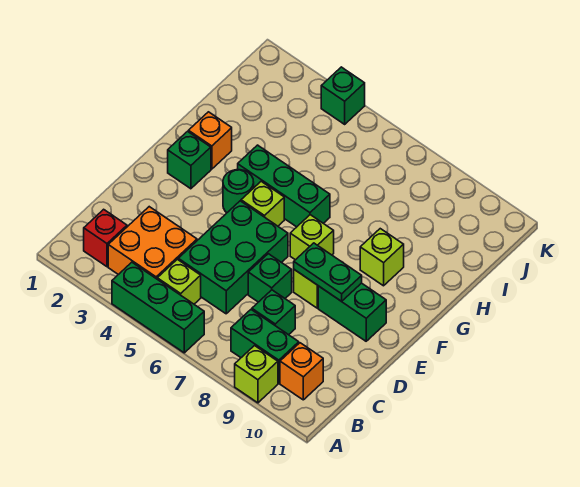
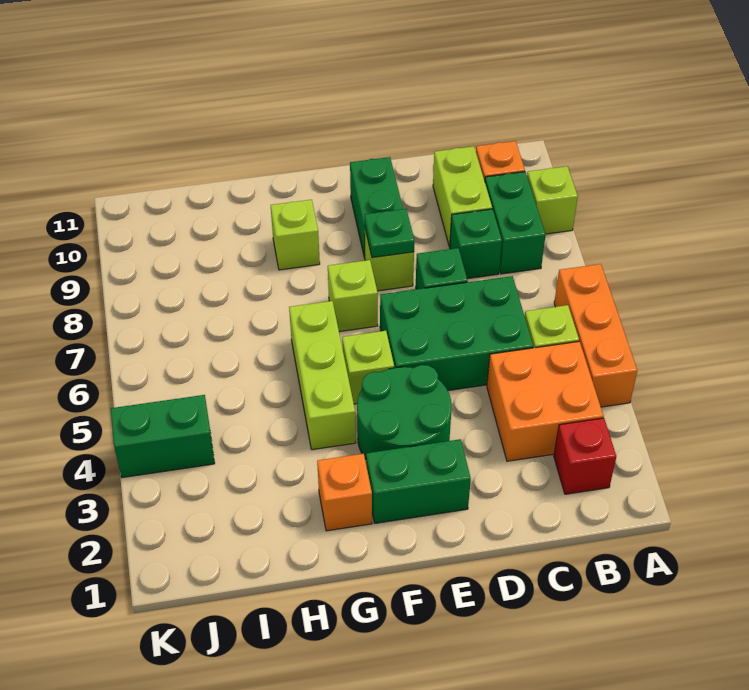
green 1x3 brick [112,262,204,353] -> orange 1x3 brick [554,264,637,407]
none -> lime 1x2 brick [433,146,492,247]
green 1x2 plate [294,243,362,301] -> green 1x1 plate [364,209,414,258]
green 1x1 brick [168,131,211,189] -> green 1x2 brick [366,439,471,523]
green 1x1 round brick [223,170,254,213] -> green 2x2 round brick [357,365,452,459]
green 1x3 brick [238,145,330,227] -> lime 1x3 brick [289,301,356,450]
green 1x1 brick [321,67,365,124] -> green 1x2 brick [111,395,215,478]

